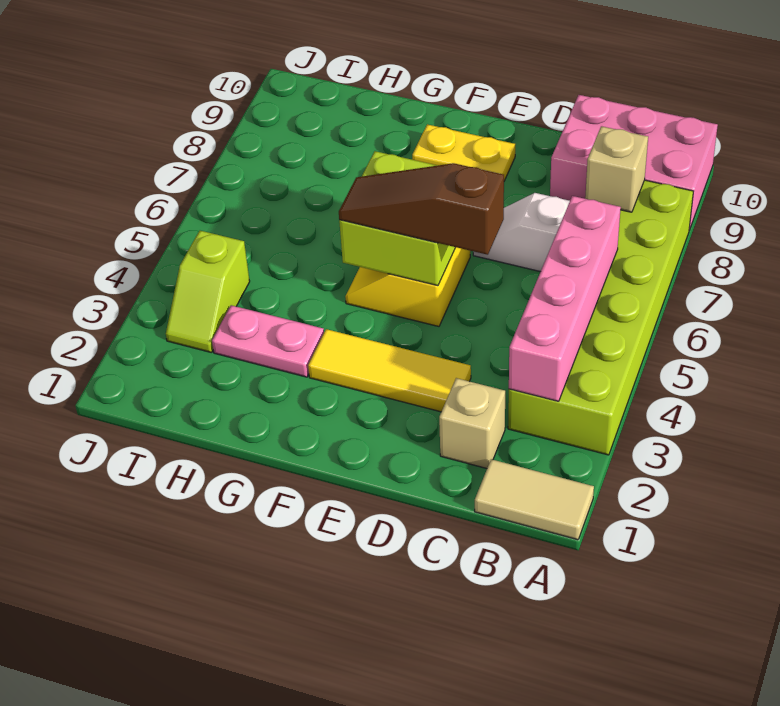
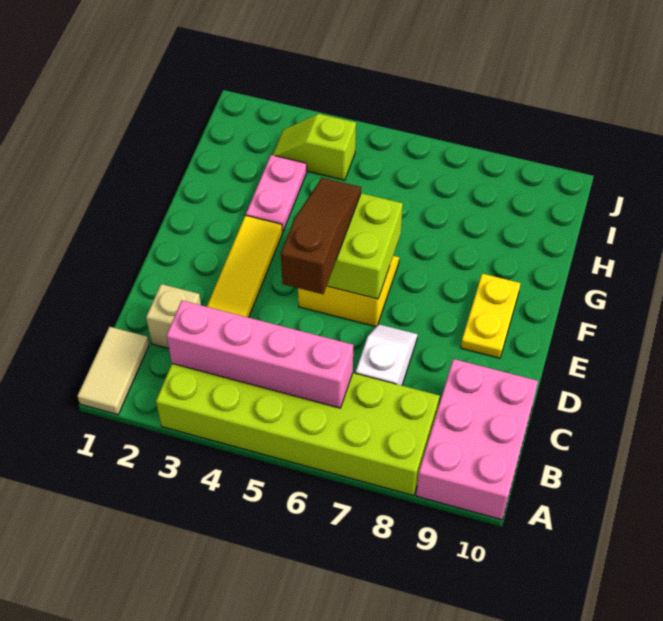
tan 1x1 brick [585,126,648,212] -> none

